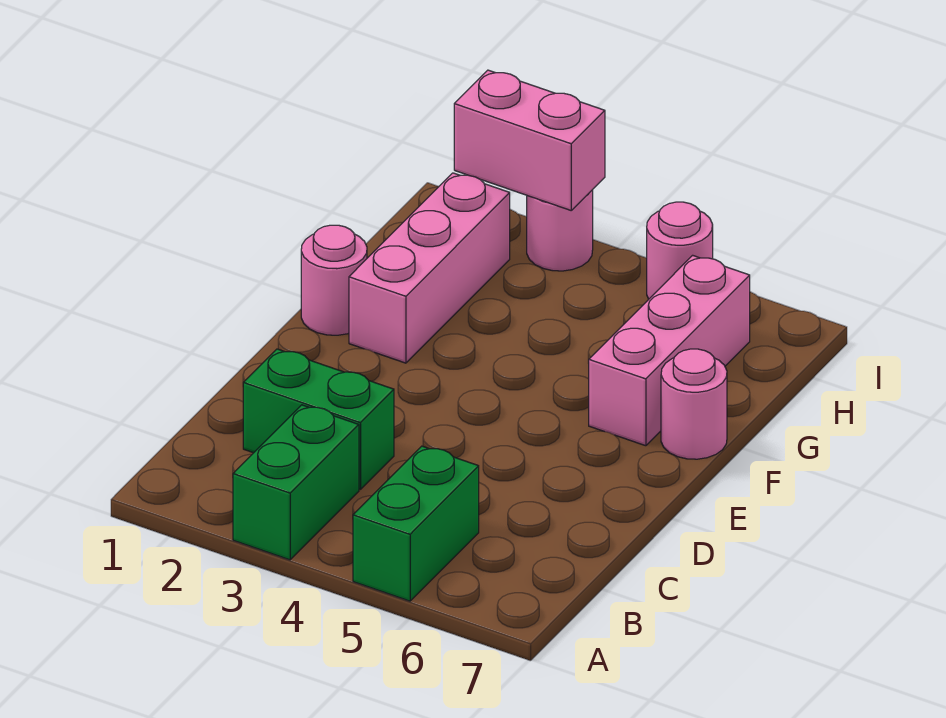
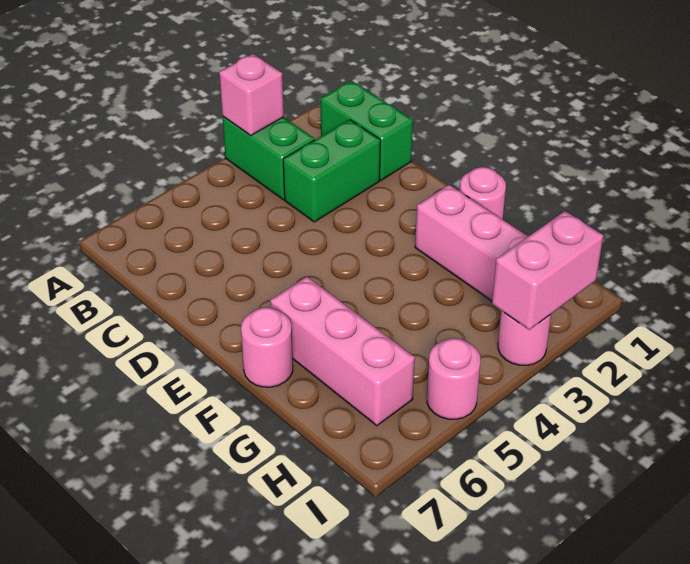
none -> pink 1x1 brick [219,54,284,135]
green 1x2 brick [353,446,479,601] -> green 1x2 brick moved to [321,81,413,180]

